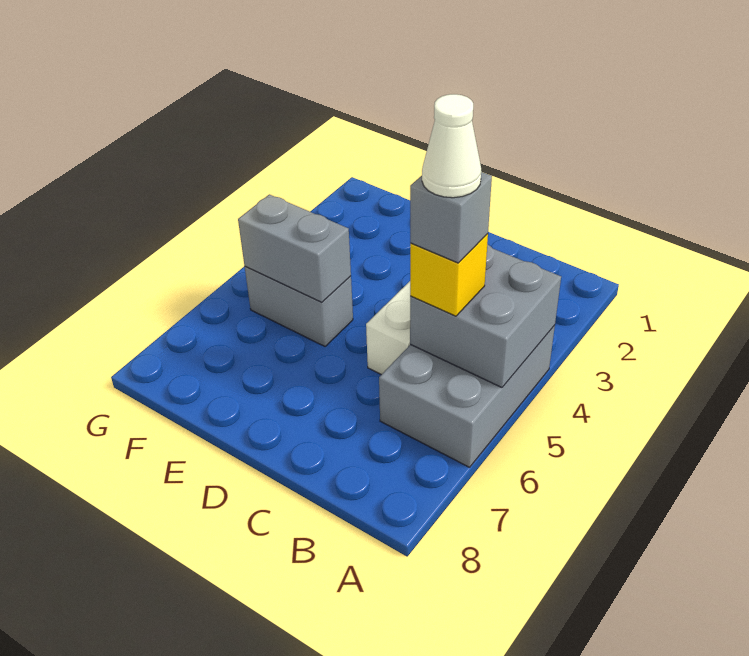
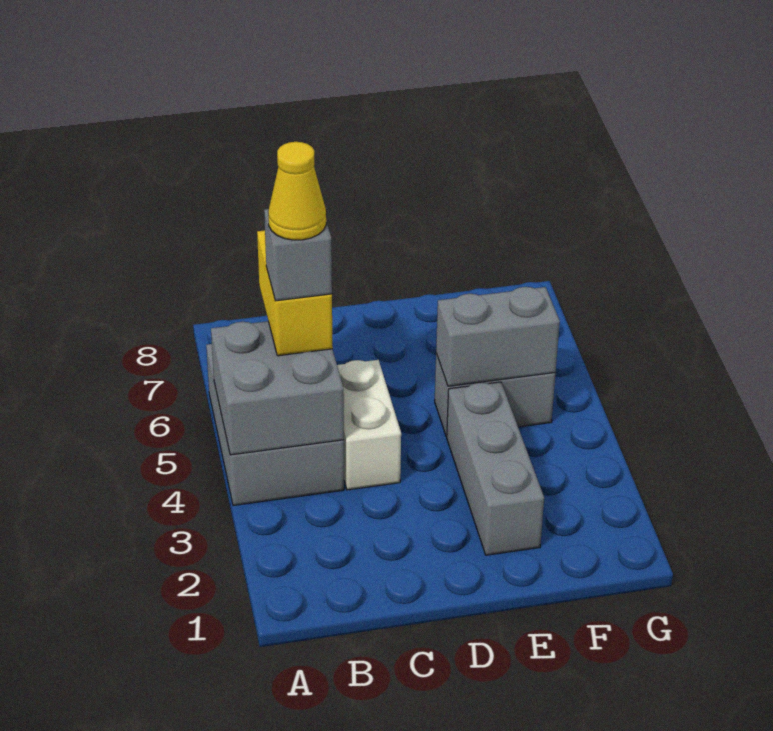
yellow 1x1 brick [410,234,488,316] -> yellow 1x2 brick [257,230,333,356]
white 1x1 cone [422,94,481,198] -> yellow 1x1 cone [268,142,326,240]
none -> grey 1x3 brick [447,382,544,555]

